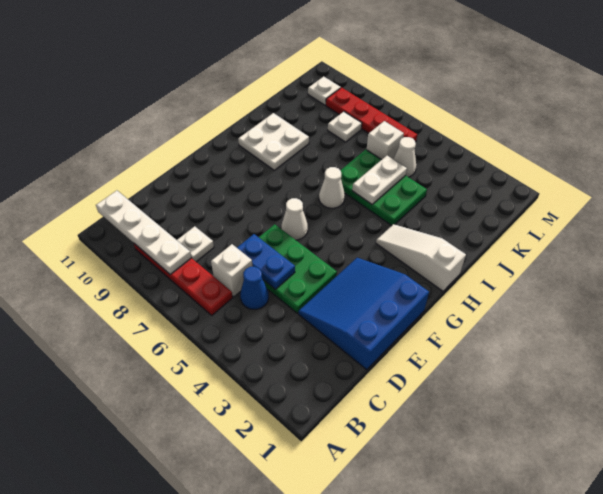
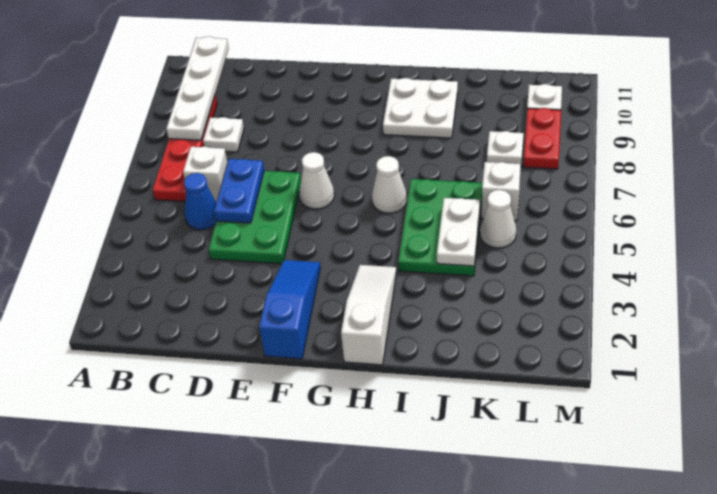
blue 3x3 slope [298,258,429,370] -> blue 1x3 slope [259,260,320,359]
white 1x2 plate [352,156,407,204] -> white 1x2 plate turned to [437,198,480,266]
red 1x4 plate [326,88,417,142] -> red 1x2 plate [523,108,561,169]

